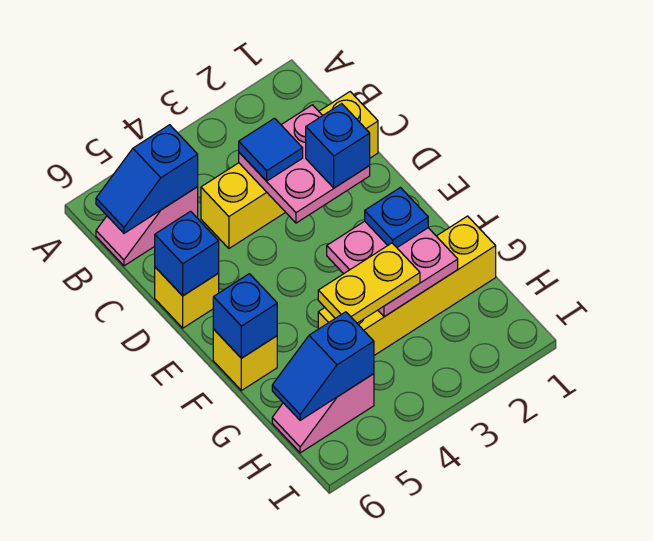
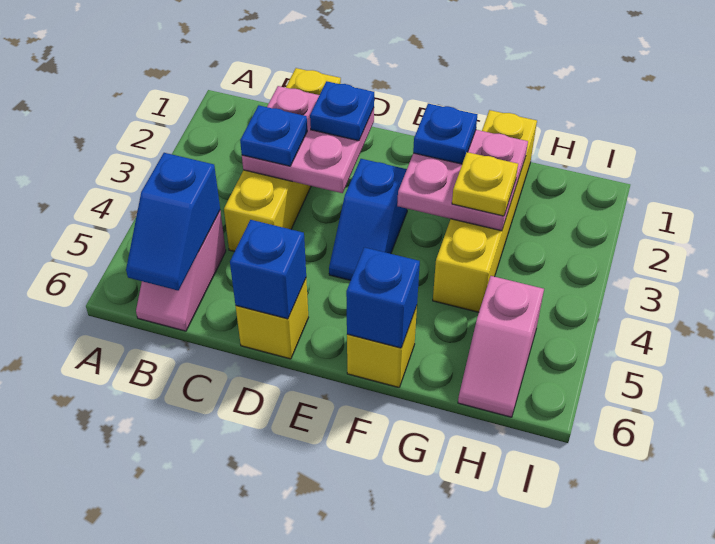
blue 1x1 tile [239,118,303,181] -> blue 1x1 plate [240,105,307,166]
blue 1x1 brick [306,104,370,188] -> blue 1x1 plate [310,81,374,141]
yellow 1x2 plate [318,243,420,323] -> yellow 1x1 plate [452,152,518,216]
blue 1x2 slope [272,312,374,420] -> blue 1x2 slope moved to [329,159,407,280]

